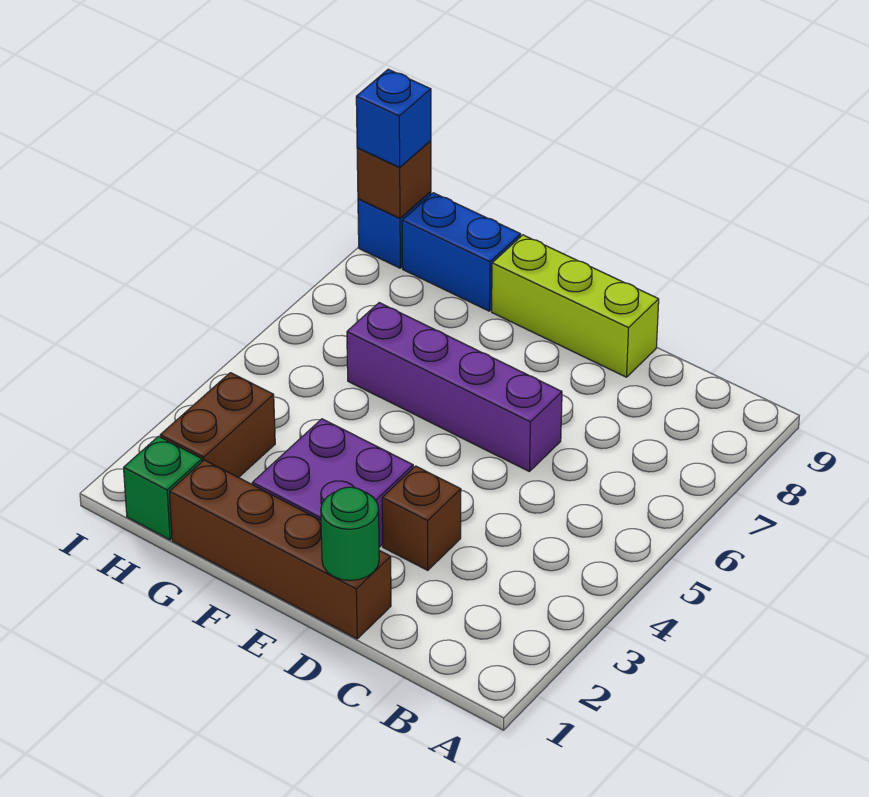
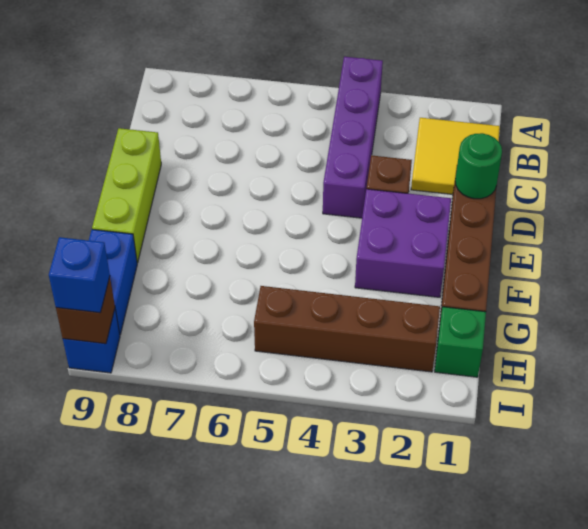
none -> yellow 2x2 tile [411,118,500,194]
purple 1x4 brick [347,303,562,471] -> purple 1x4 brick moved to [323,57,383,218]
brown 1x2 brick [160,373,275,478] -> brown 1x4 brick [254,286,440,372]

